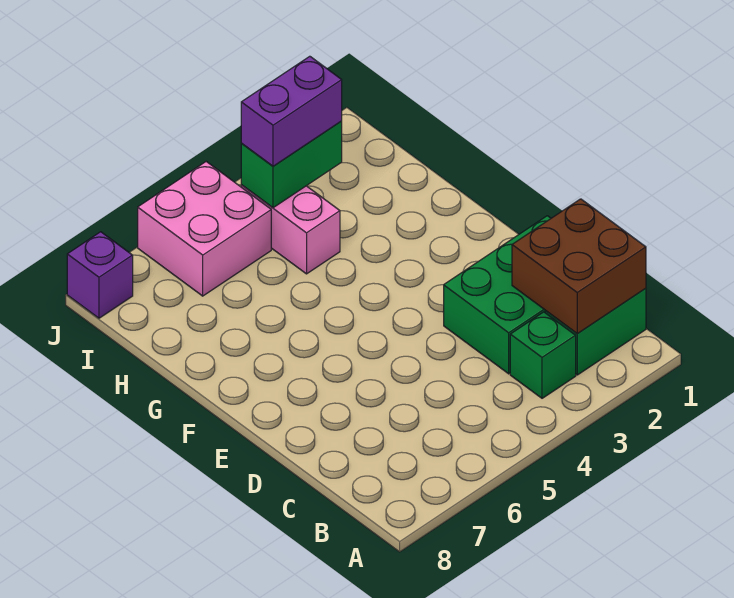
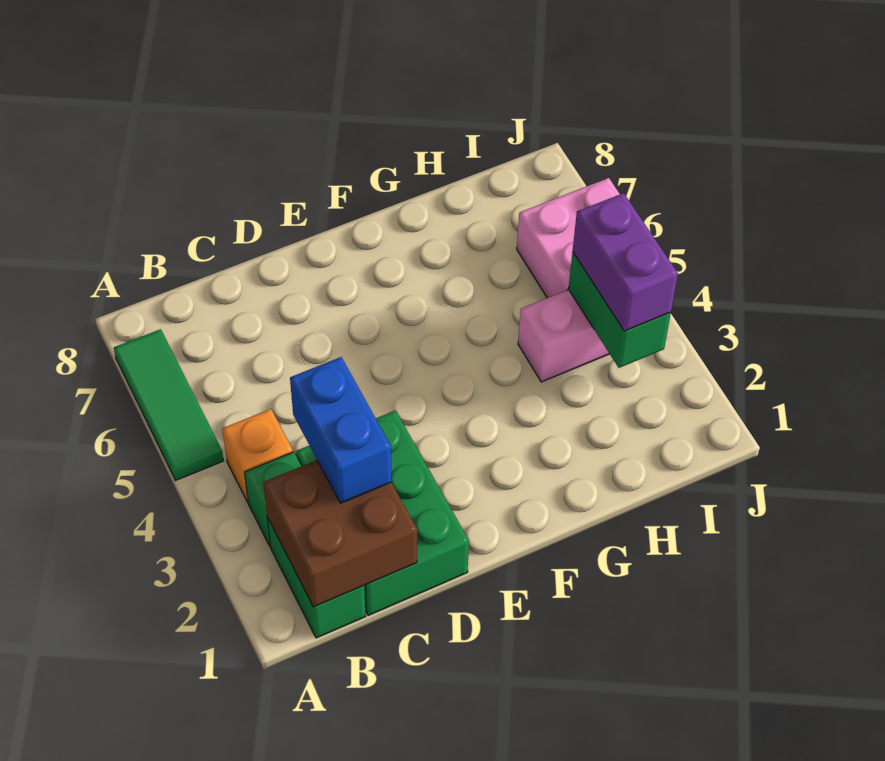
none -> green 1x3 tile [114,329,224,481]
none -> orange 1x1 brick [222,409,293,502]
none -> blue 1x2 brick [290,357,392,503]
purple 1x1 brick [67,232,133,318] -> none

